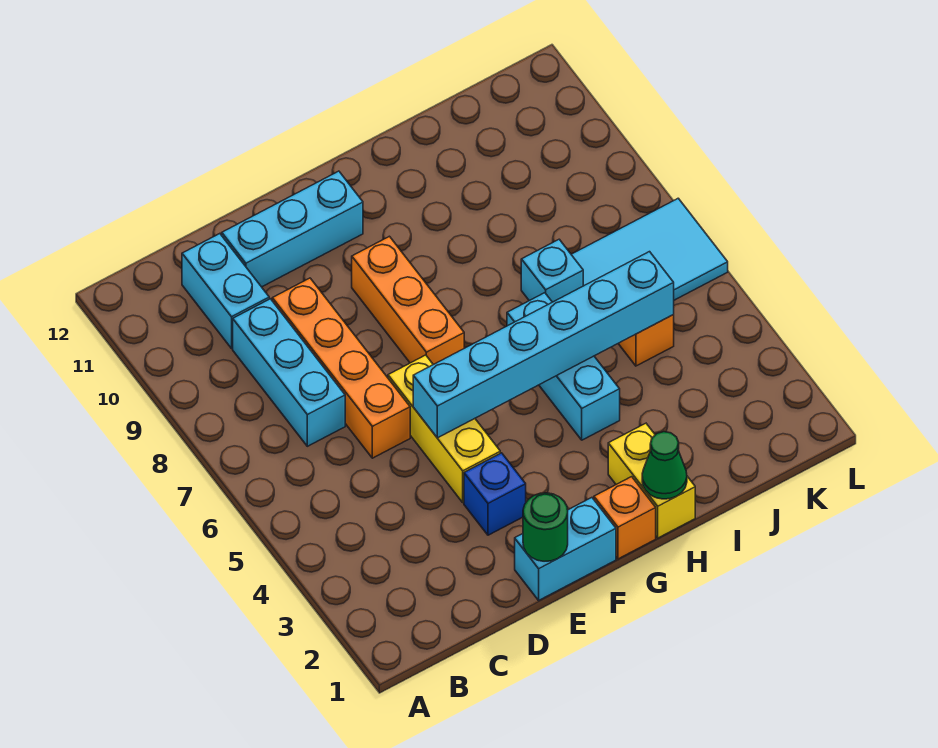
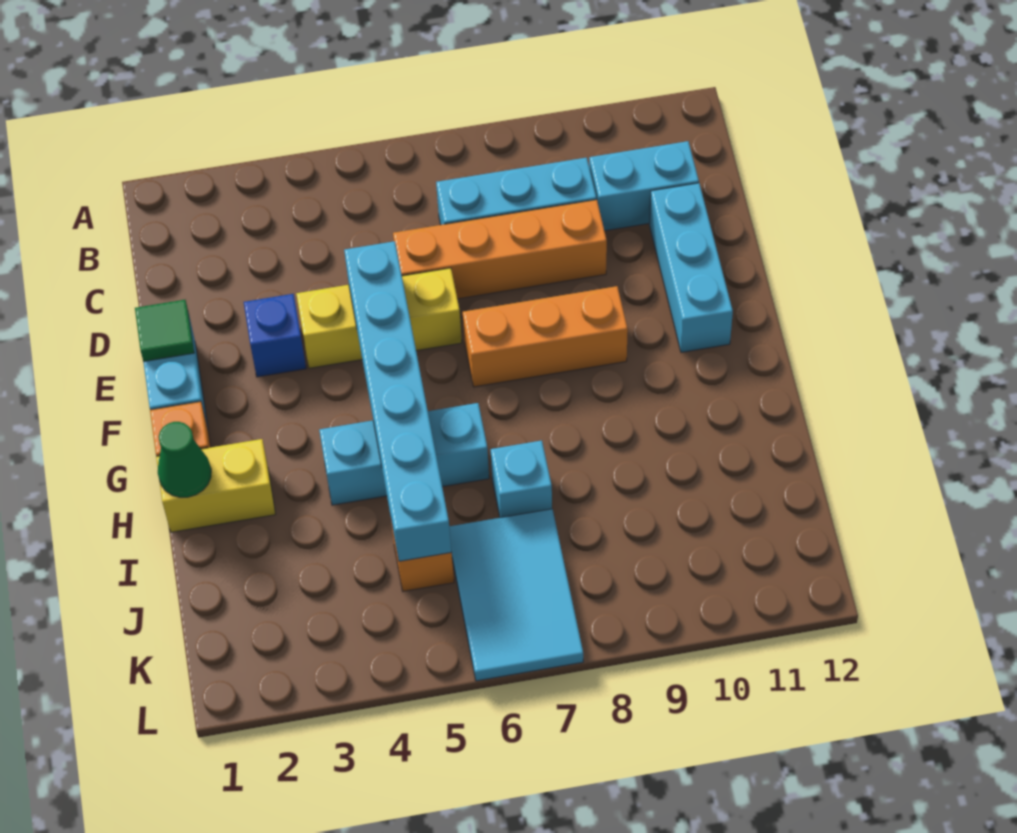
green 1x1 round brick [523,493,568,561] -> green 1x1 tile [135,300,194,362]

